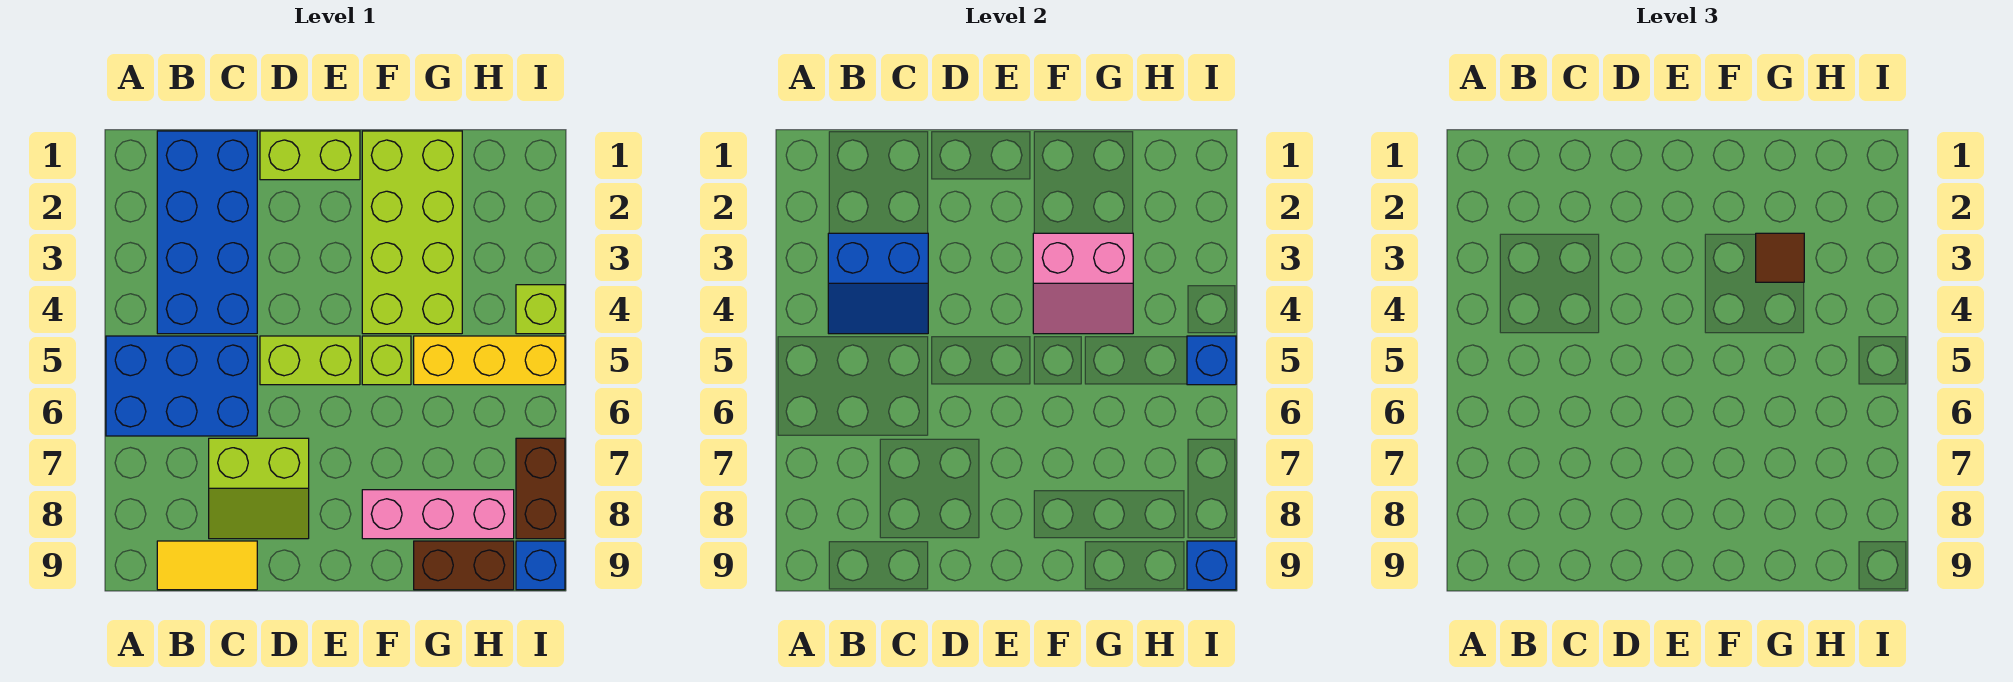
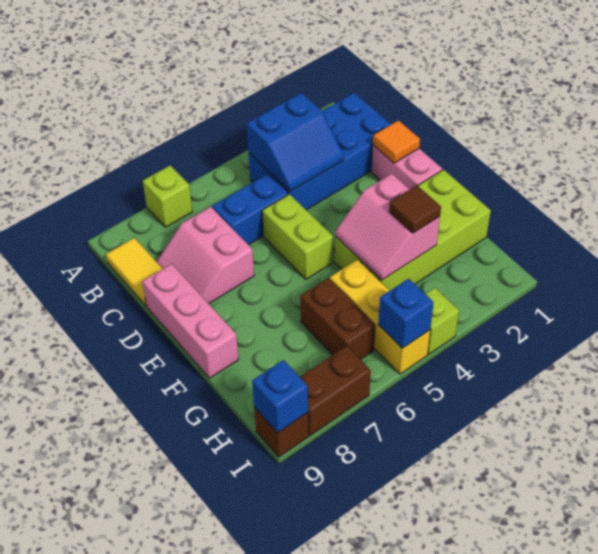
blue 2x3 brick [106,336,257,436] -> blue 1x2 brick [212,174,288,245]
blue 2x2 slope [828,233,928,334] -> blue 2x2 slope turned to [247,93,344,192]
lime 2x2 slope [209,438,309,539] -> pink 2x2 slope [157,207,254,304]
lime 1x2 brick [260,131,360,180] -> pink 1x2 brick [372,145,442,189]
none -> orange 1x1 tile [373,120,420,163]
lime 1x1 brick [362,336,411,385] -> lime 1x1 brick moved to [143,165,193,227]
pink 1x3 brick [362,490,514,539] -> pink 1x3 brick moved to [142,264,239,378]
brown 1x2 brick [414,541,514,590] -> brown 1x2 brick moved to [300,278,376,360]
blue 1x1 brick [516,541,565,590] -> brown 1x1 brick [254,407,309,457]

